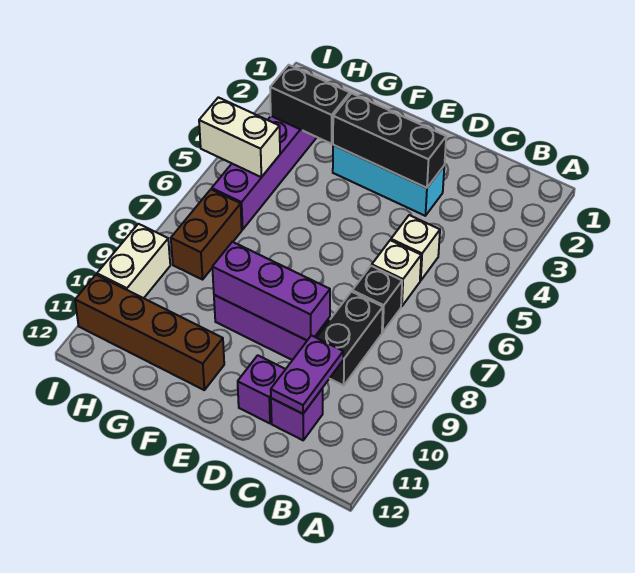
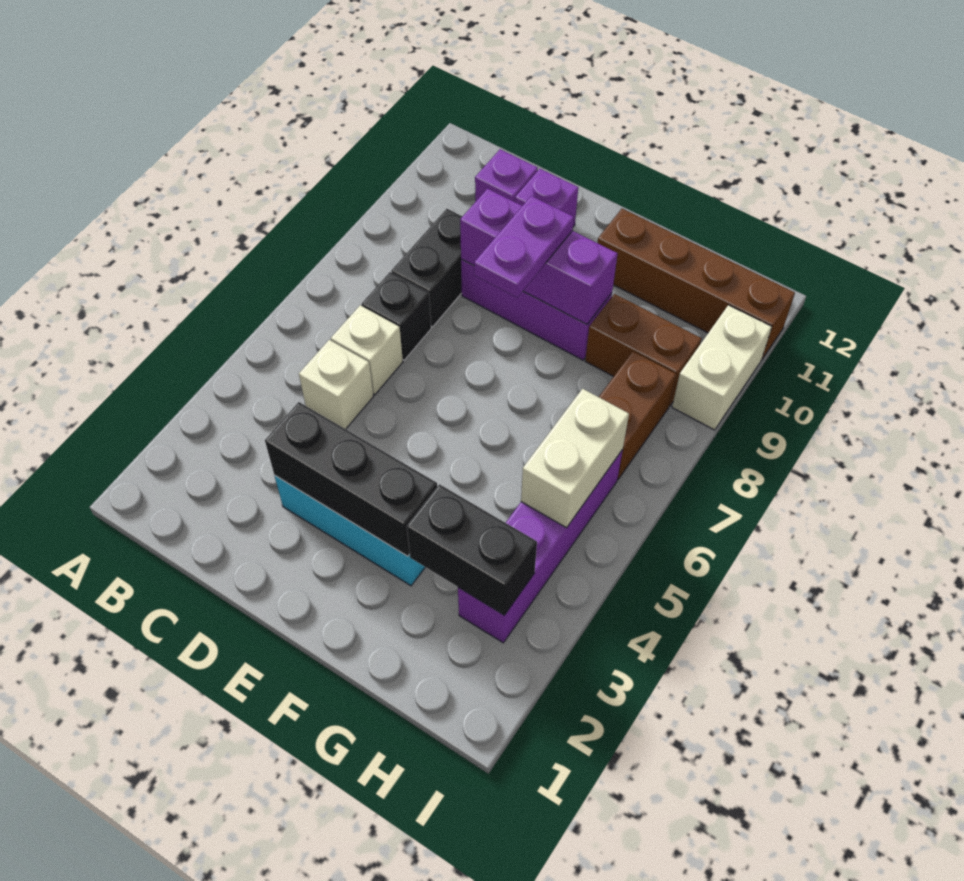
purple 1x2 plate [271,335,343,414] -> purple 1x2 plate moved to [474,196,574,297]
none -> brown 1x2 brick [585,294,702,406]
white 1x2 brick [199,97,280,177] -> white 1x2 brick turned to [521,389,629,528]

